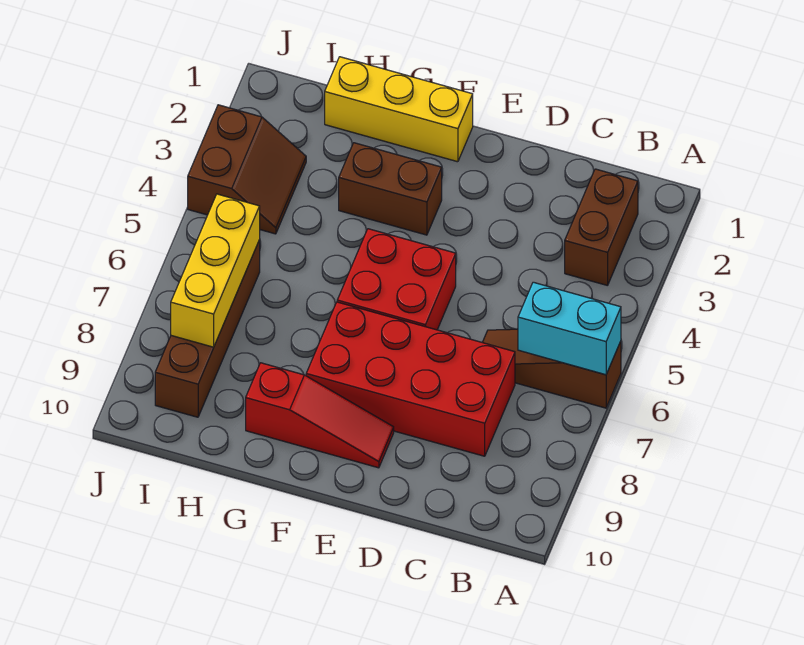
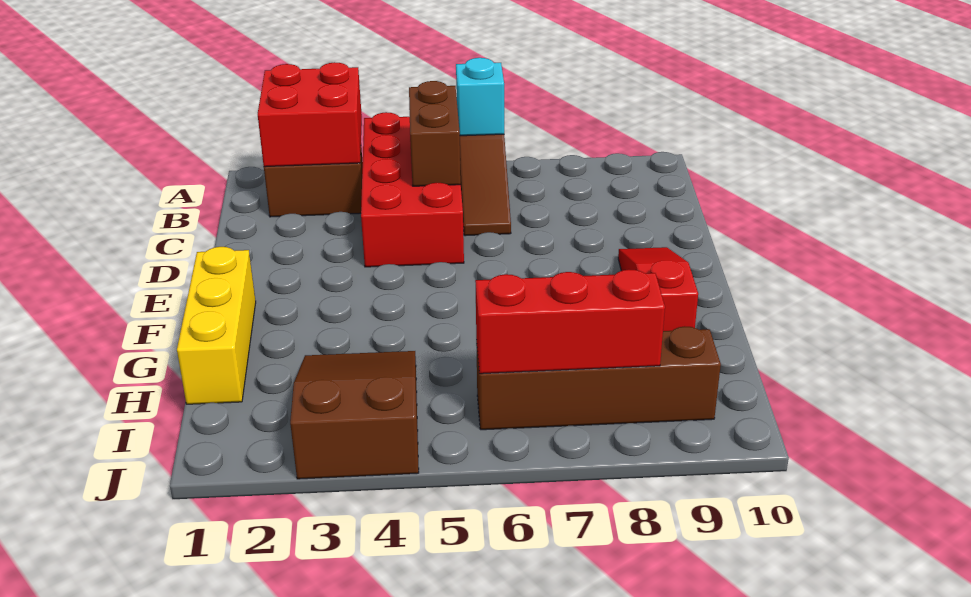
cyan 1x2 brick [518,282,621,375] -> cyan 1x1 brick [456,58,504,136]
red 2x4 brick [306,302,515,456] -> red 2x4 brick moved to [361,112,464,267]
red 2x2 brick [337,229,456,330] -> red 2x2 brick moved to [258,62,362,167]
brown 1x2 brick [339,143,442,235] -> brown 1x2 brick moved to [409,81,461,186]
brown 2x2 slope [188,105,306,234] -> brown 2x3 slope [290,351,419,479]
yellow 1x3 brick [171,194,260,347] -> red 1x3 brick [475,269,665,374]

